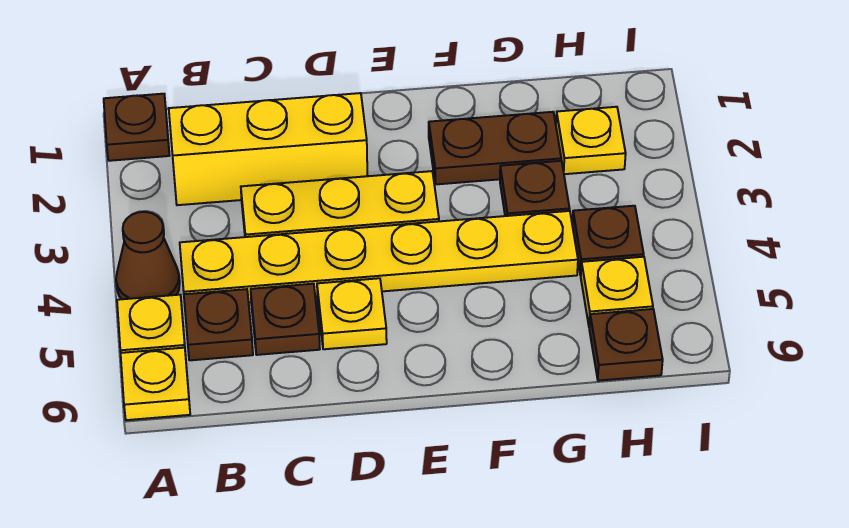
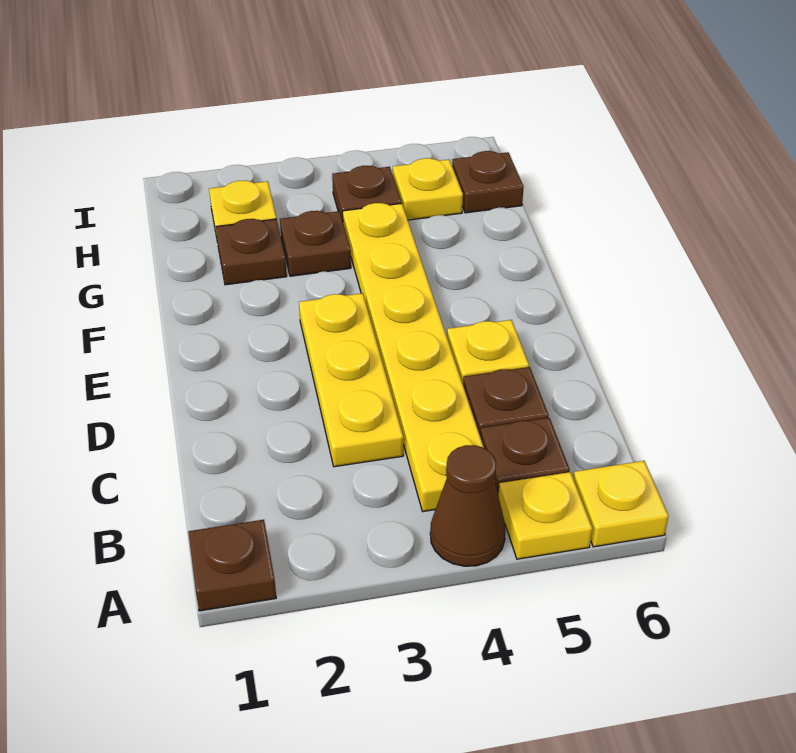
yellow 1x3 brick [169,93,367,205] -> none
brown 1x2 plate [429,112,561,184] -> brown 1x1 plate [216,219,287,285]

